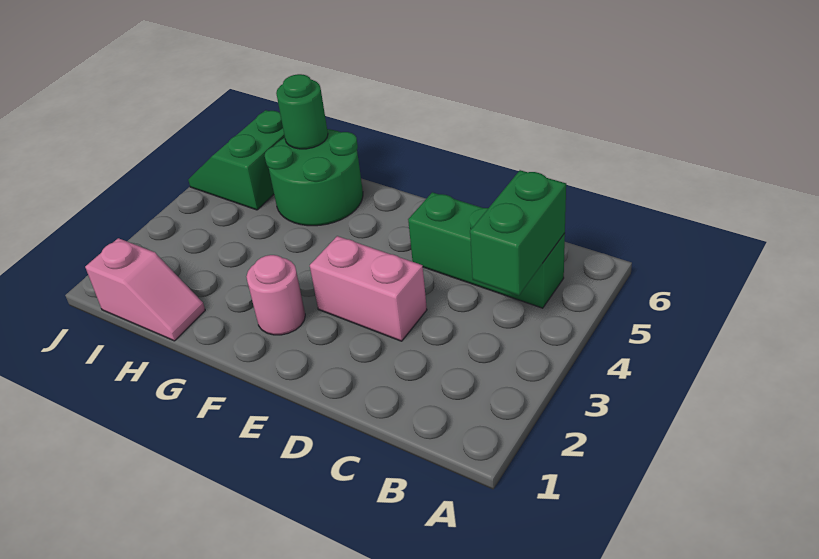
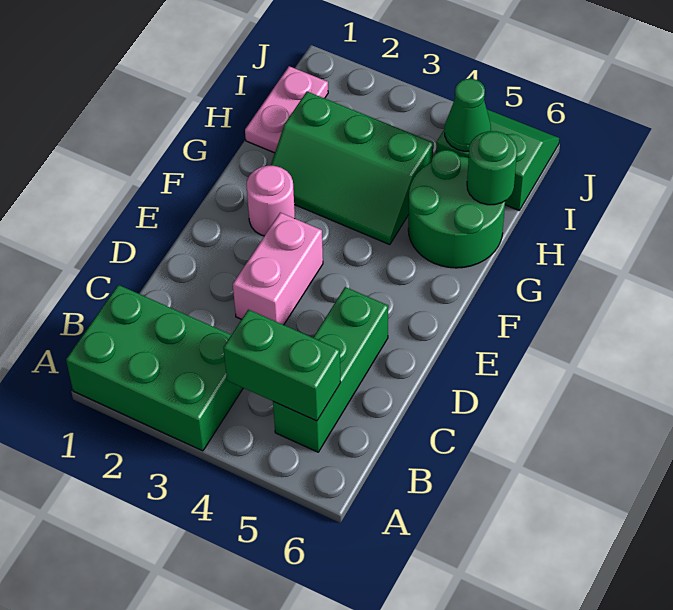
none -> green 2x3 brick [66,285,243,451]
none -> green 2x3 slope [271,92,433,245]
pink 1x2 slope [85,238,205,341] -> pink 1x2 plate [245,66,328,153]
none -> green 1x1 cone [445,79,491,151]

